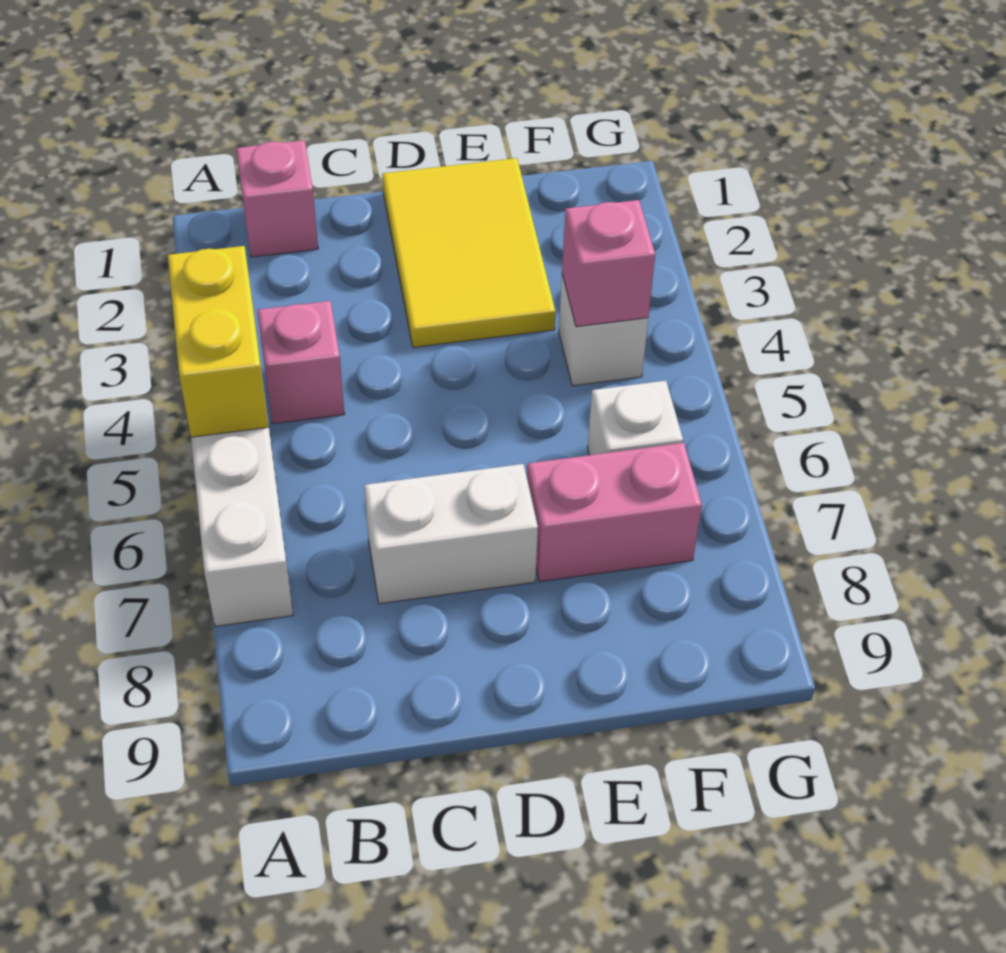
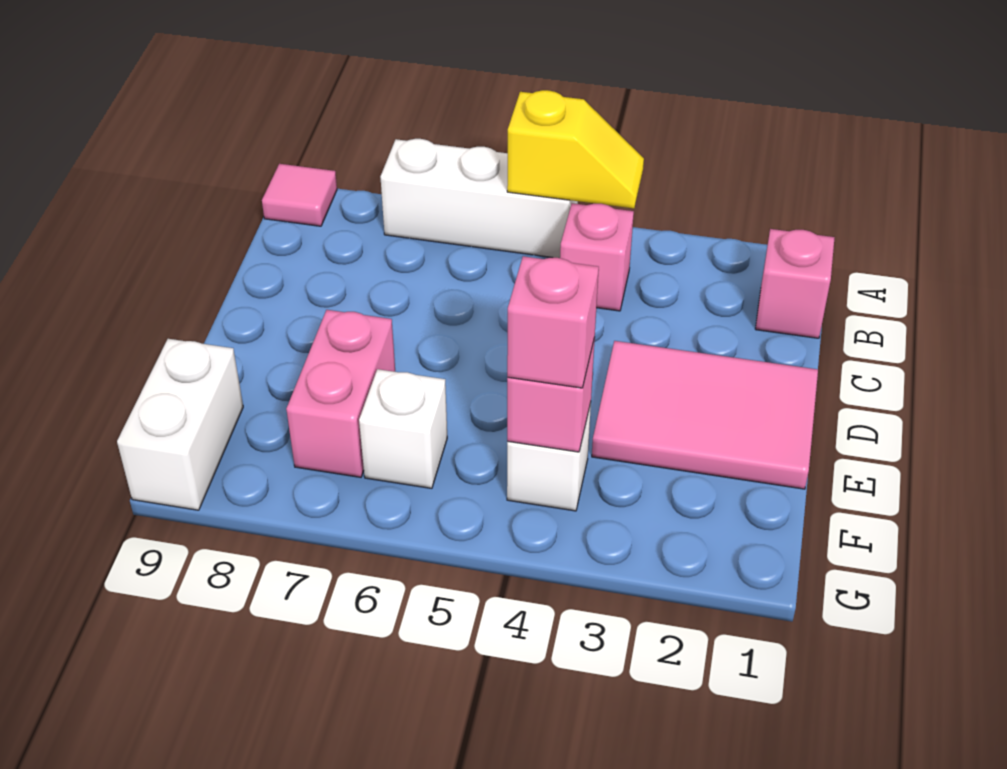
yellow 1x2 brick [168,246,268,437] -> yellow 1x2 slope [507,90,644,208]
none -> pink 1x1 tile [262,164,337,226]
white 1x2 brick [364,464,538,604] -> white 1x2 brick moved to [117,339,243,510]
yellow 2x3 tile [382,158,556,347] -> pink 2x3 tile [592,341,818,489]
none -> pink 1x1 brick [507,256,599,388]

